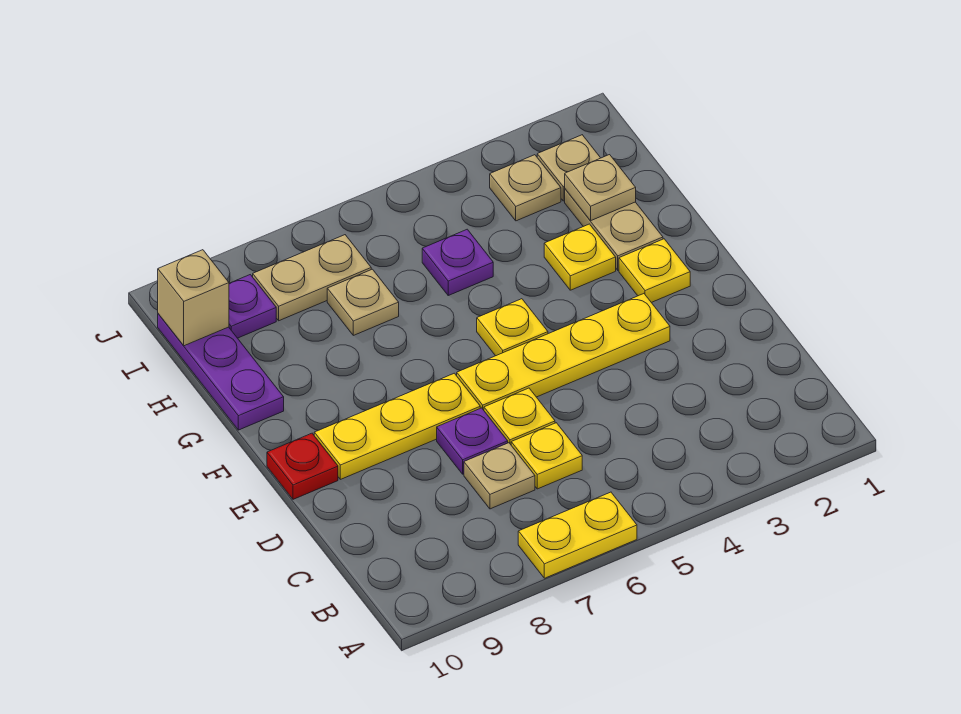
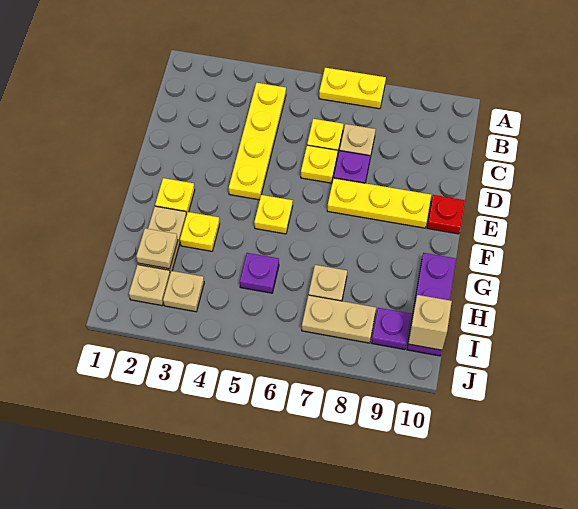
yellow 1x4 plate [457,294,670,410] -> yellow 1x4 plate turned to [229,83,286,200]

